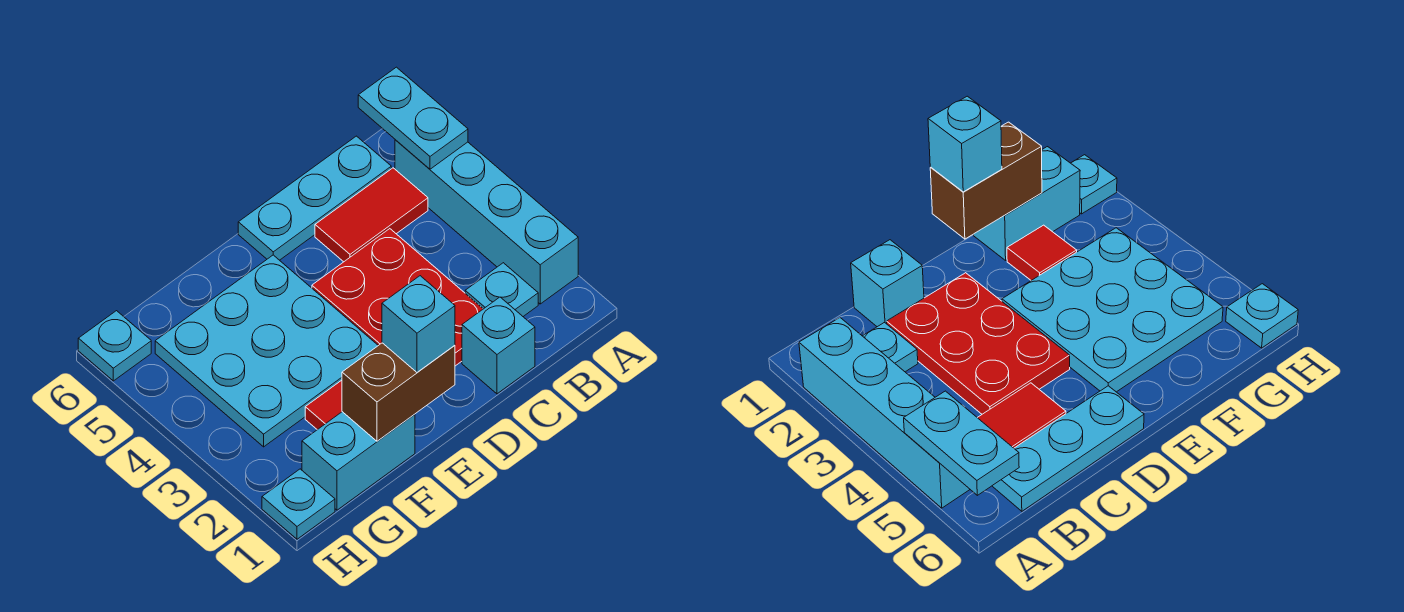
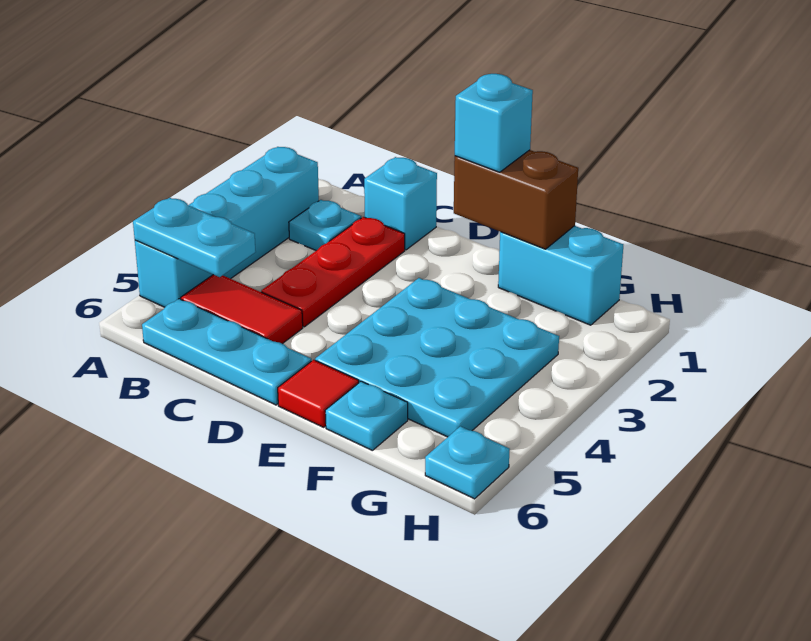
cyan 1x2 plate [358,67,468,169] -> cyan 1x2 plate turned to [133,198,256,277]
red 2x3 plate [312,229,483,366] -> red 1x3 plate [261,217,405,327]
red 1x1 tile [305,380,342,430] -> red 1x1 tile moved to [278,360,359,427]
cyan 1x1 plate [262,469,335,539] -> cyan 1x1 plate moved to [325,381,408,451]

